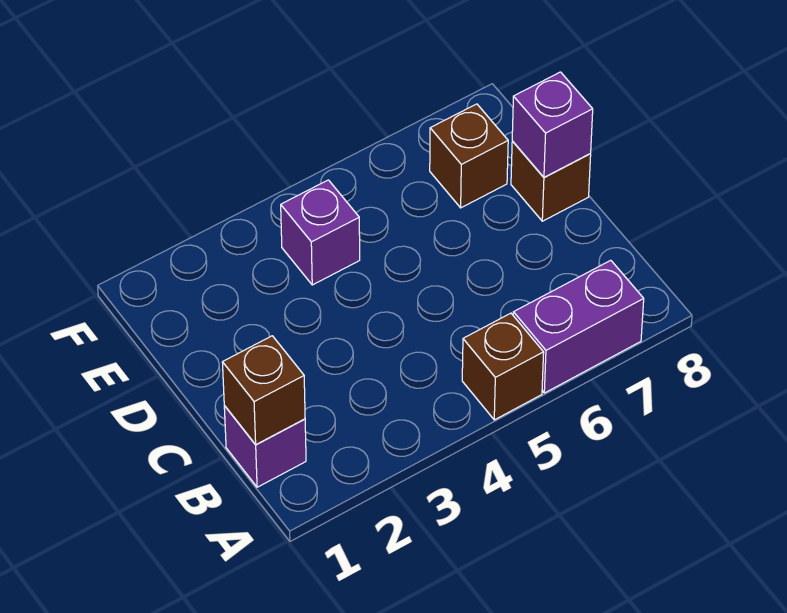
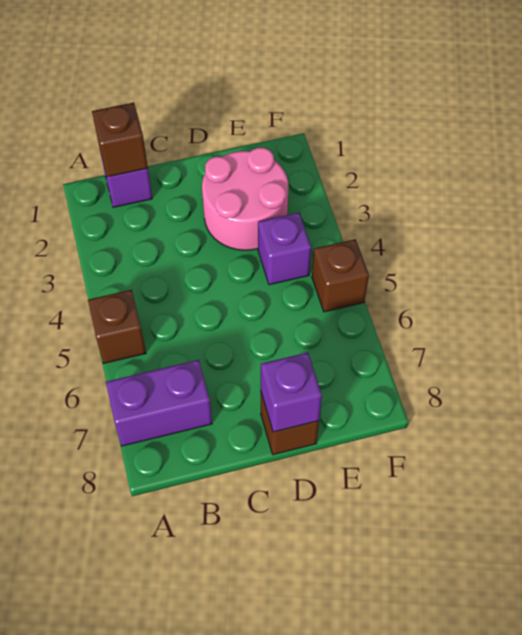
purple 1x2 brick [513,260,644,393] -> purple 1x2 brick turned to [106,360,212,446]
none -> pink 2x2 round brick [202,148,288,250]
brown 1x1 brick [430,104,508,208] -> brown 1x1 brick moved to [312,239,369,312]

